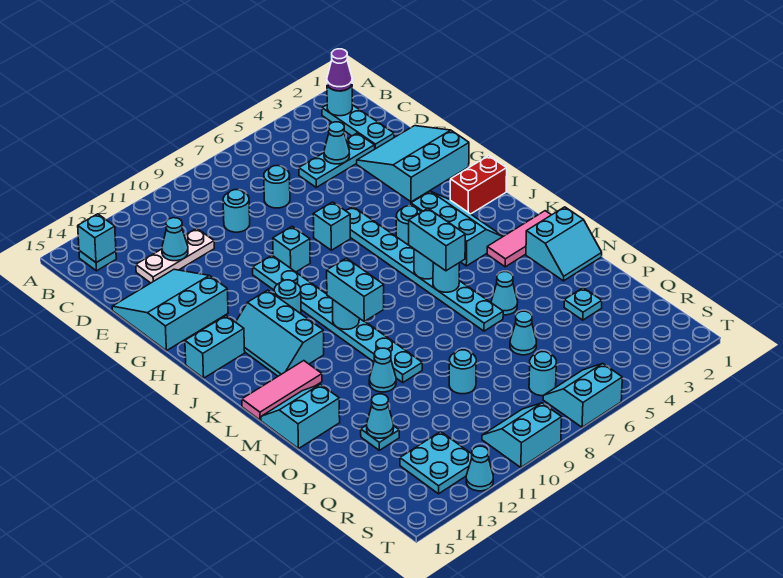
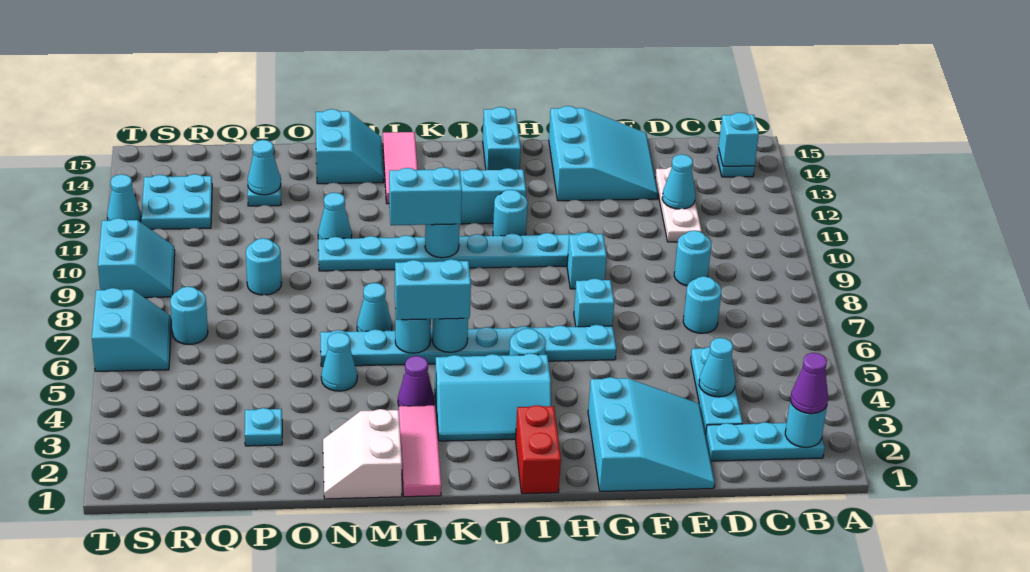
none -> purple 1x1 cone [398,356,434,406]
cyan 2x2 slope [526,207,602,281] -> white 2x2 slope [323,409,402,499]
cyan 1x1 cone [510,311,536,355] -> cyan 1x1 cone moved to [357,283,392,331]

